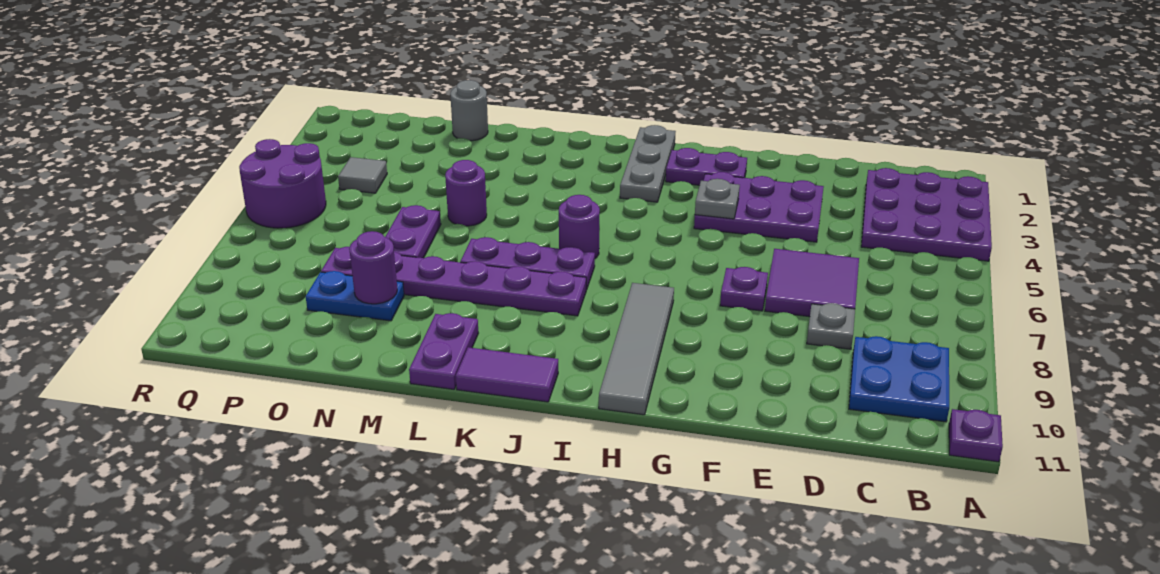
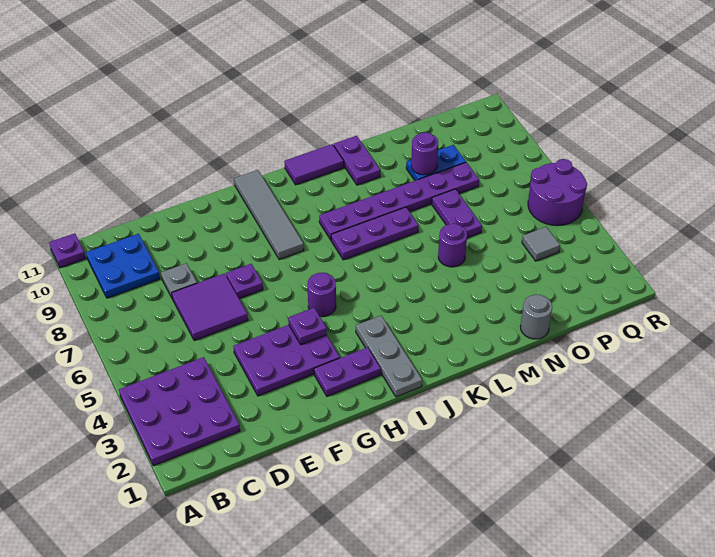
grey 1x1 plate [695,179,740,219] -> purple 1x1 plate [288,308,327,345]
purple 1x1 round brick [559,195,600,258] -> purple 1x1 round brick moved to [307,273,336,317]

